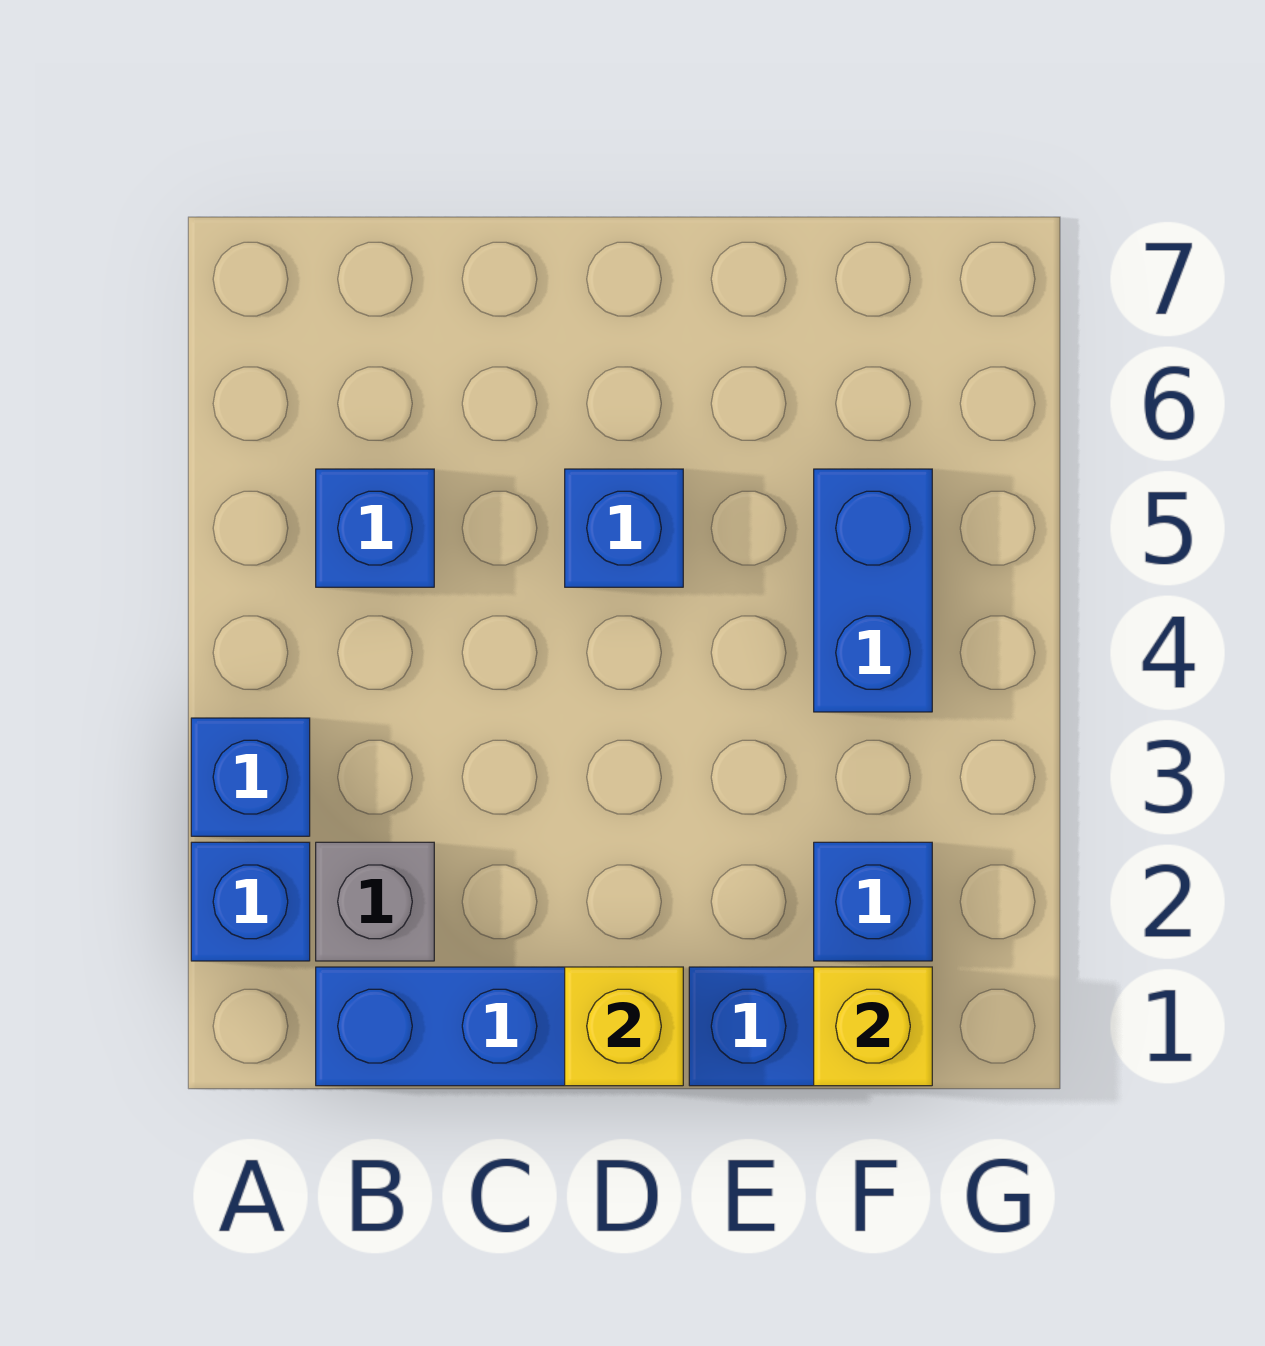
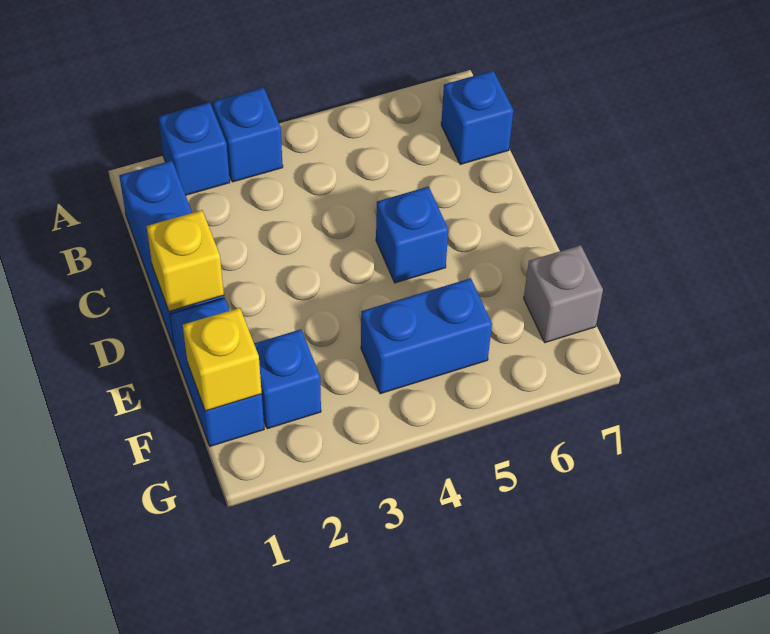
grey 1x1 brick [316,842,434,961] -> grey 1x1 brick moved to [524,245,603,343]
blue 1x1 brick [316,469,434,587] -> blue 1x1 brick moved to [441,71,513,164]

